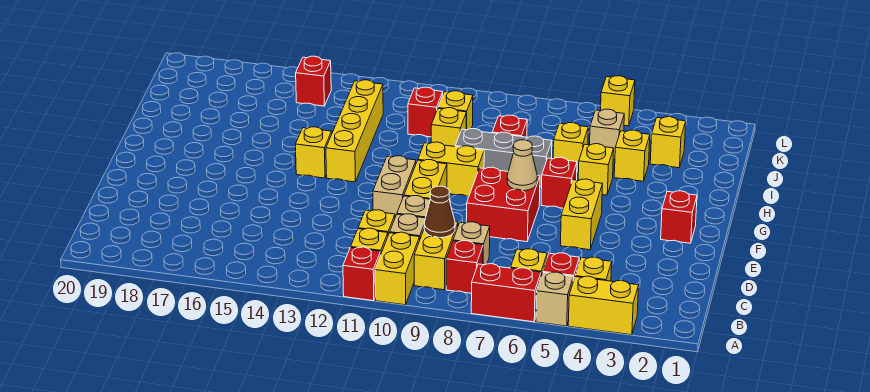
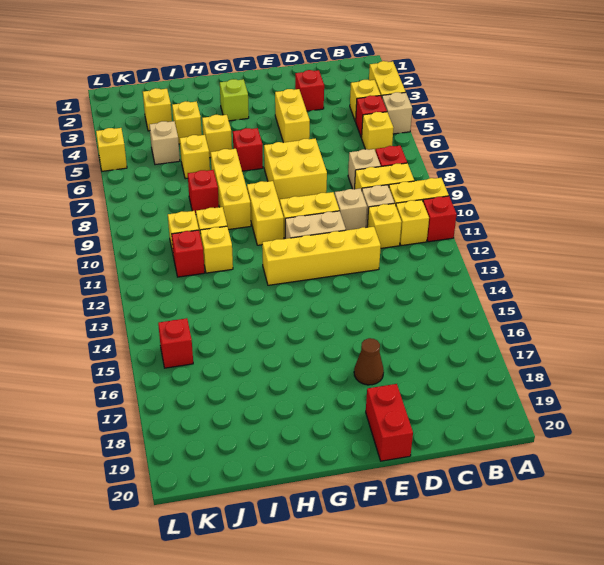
red 1x2 brick [471,264,541,322] -> red 1x2 brick moved to [366,384,413,461]
brown 1x1 cone [424,186,455,238] -> brown 1x1 cone moved to [354,338,384,385]
yellow 1x2 brick [560,179,603,250] -> yellow 1x2 brick turned to [275,89,310,142]
red 2x2 brick [466,167,540,242] -> yellow 2x2 brick [264,139,327,203]
red 1x1 brick [661,191,697,243] -> red 1x1 brick moved to [295,70,324,111]
tan 1x1 cone [507,140,537,191] -> none
none -> lime 1x1 brick [220,79,249,121]
yellow 1x4 brick [326,80,383,182] -> yellow 1x4 brick moved to [262,227,381,285]
yellow 1x1 brick [295,127,332,178] -> yellow 1x1 brick moved to [200,226,233,273]
grey 1x3 brick [455,129,552,187] -> yellow 1x3 brick [211,149,251,230]

